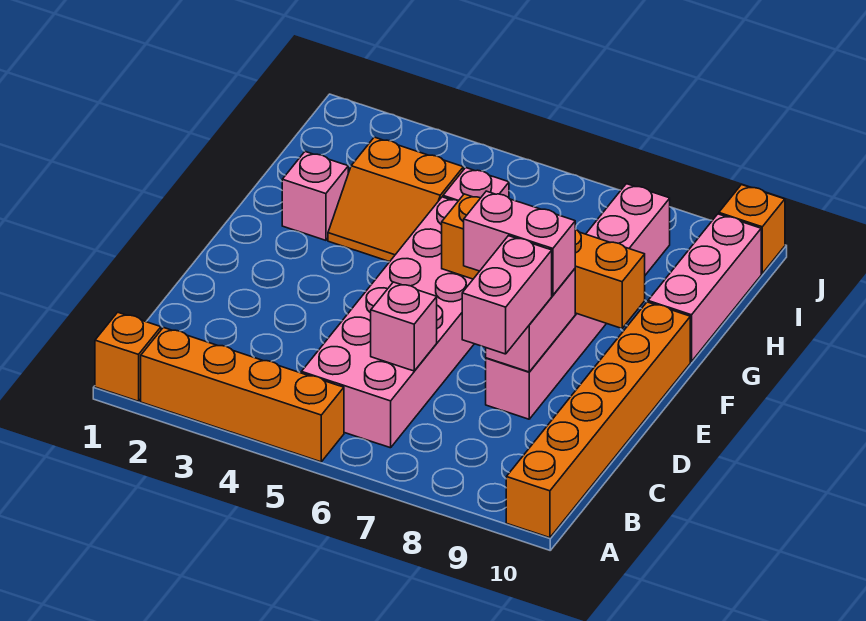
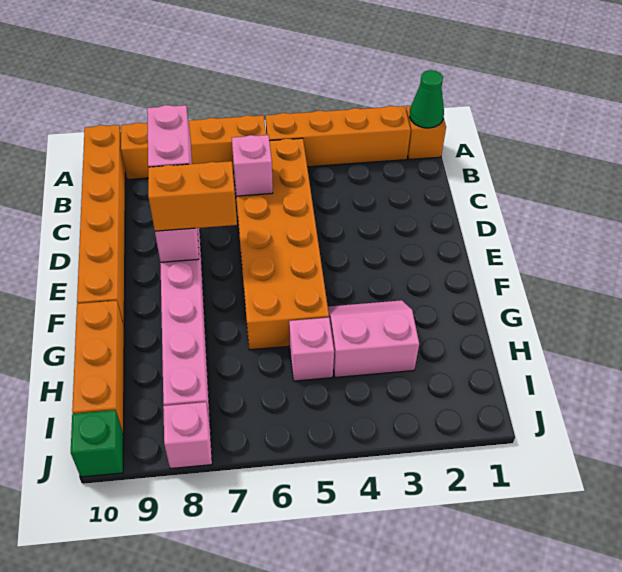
none -> green 1x1 cone [410,70,444,128]
pink 2x6 brick [301,197,474,448] -> orange 2x6 brick [232,138,329,350]
pink 1x2 brick [464,191,575,295] -> orange 1x2 brick [148,161,237,231]
orange 1x4 brick [442,194,645,328] -> orange 1x4 brick moved to [121,115,266,180]
pink 1x1 brick [282,152,348,240] -> pink 1x1 brick moved to [163,402,212,469]
orange 2x2 slope [328,137,463,262] -> pink 2x2 slope [328,300,419,377]
pink 1x3 brick [648,214,761,362] -> orange 1x3 brick [72,300,124,433]
orange 1x1 brick [719,185,785,273] -> green 1x1 brick [71,410,124,477]

